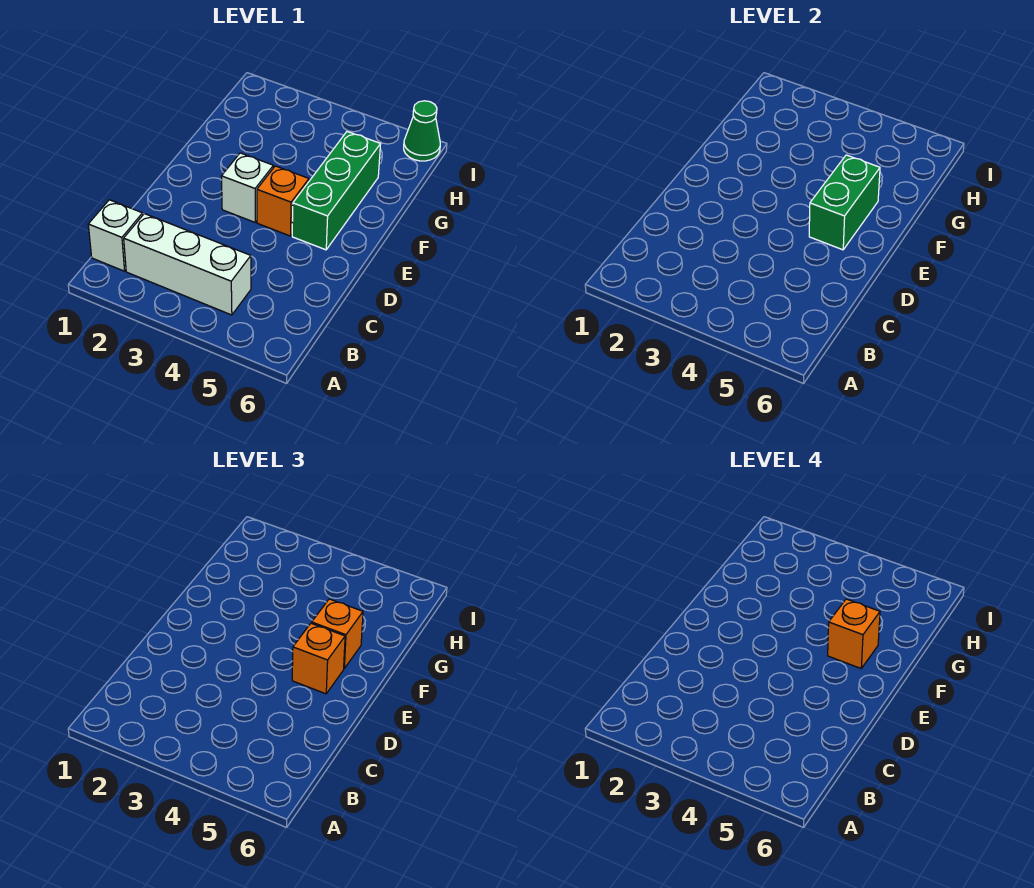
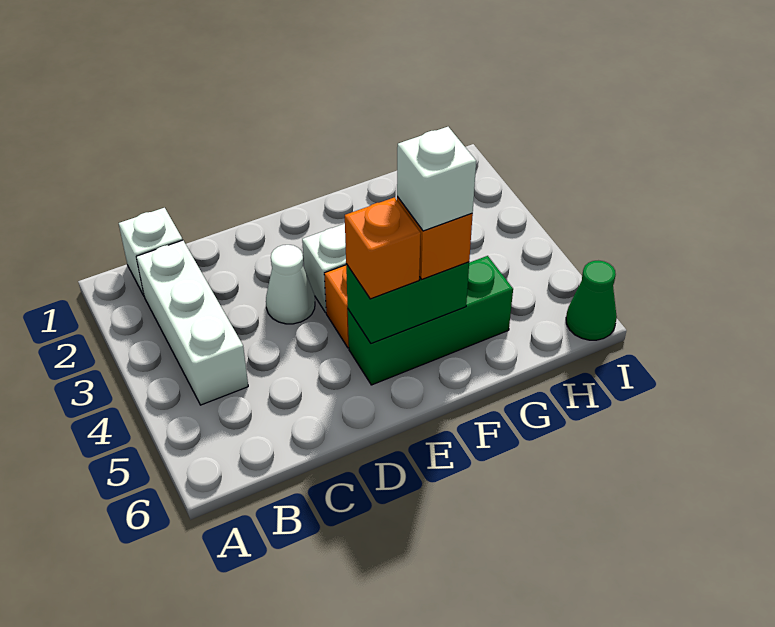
none -> white 1x1 cone [266,245,315,324]
orange 1x1 brick [828,599,880,668] -> white 1x1 brick [397,127,476,231]

